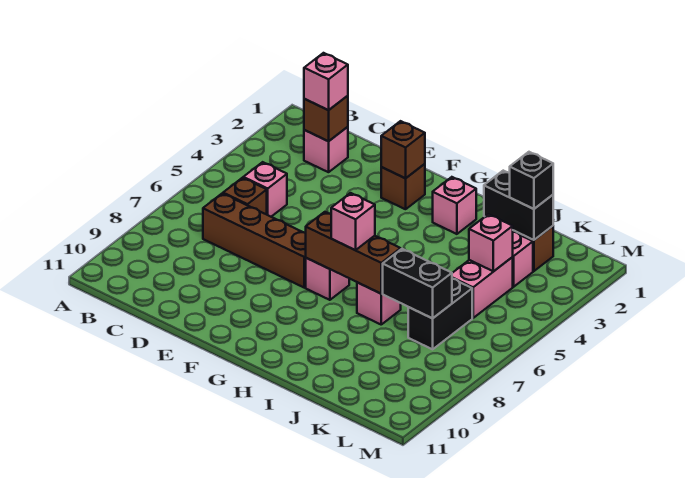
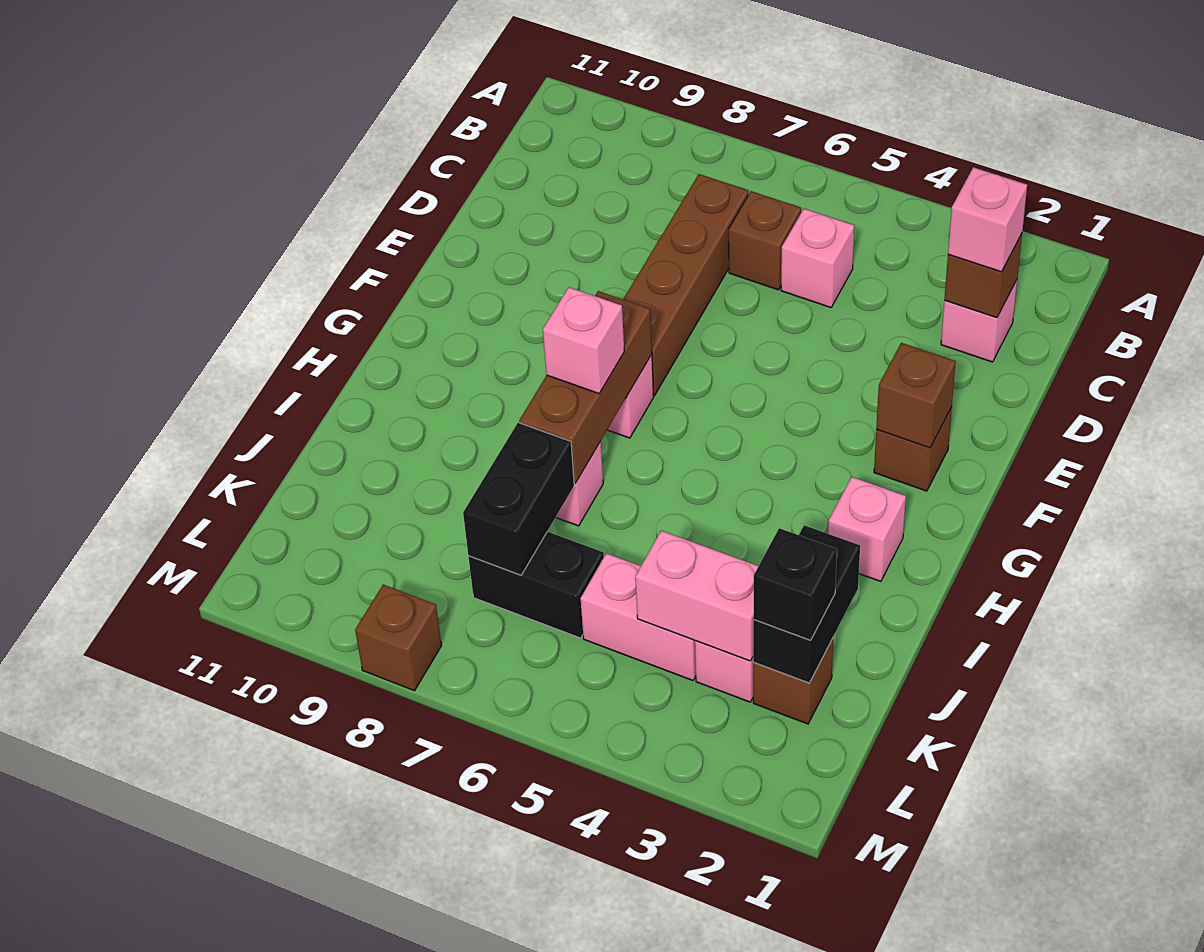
pink 1x1 brick [469,214,513,271] -> pink 1x2 brick [635,531,758,661]
none -> brown 1x1 brick [355,584,442,691]

